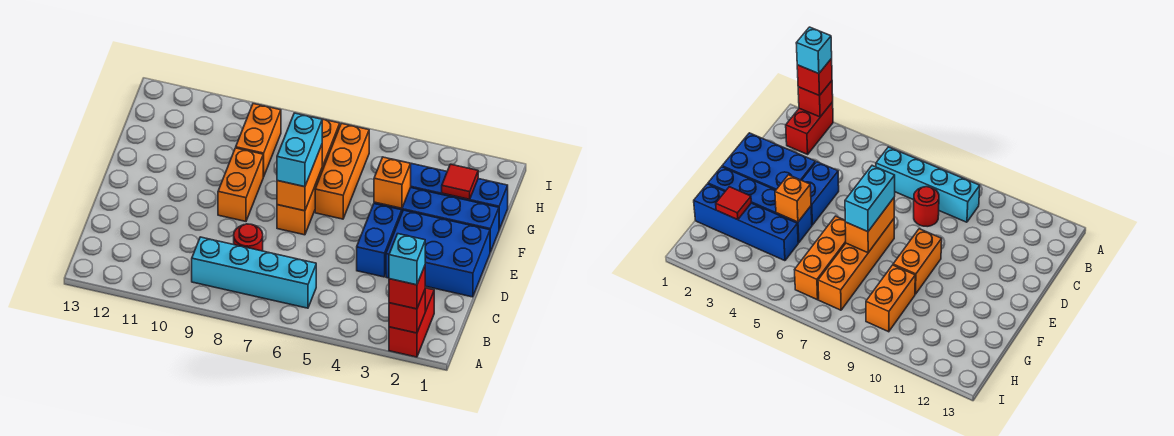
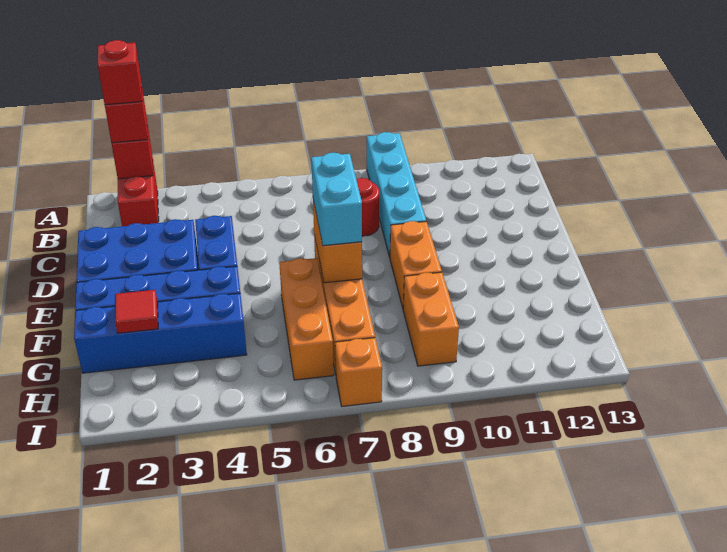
cyan 1x1 brick [389,234,425,285] -> red 1x1 brick [98,40,142,105]
cyan 1x4 brick [192,237,316,308] -> cyan 1x4 brick turned to [367,132,426,257]
orange 1x1 brick [374,157,411,208] -> orange 1x1 brick moved to [335,338,382,406]

